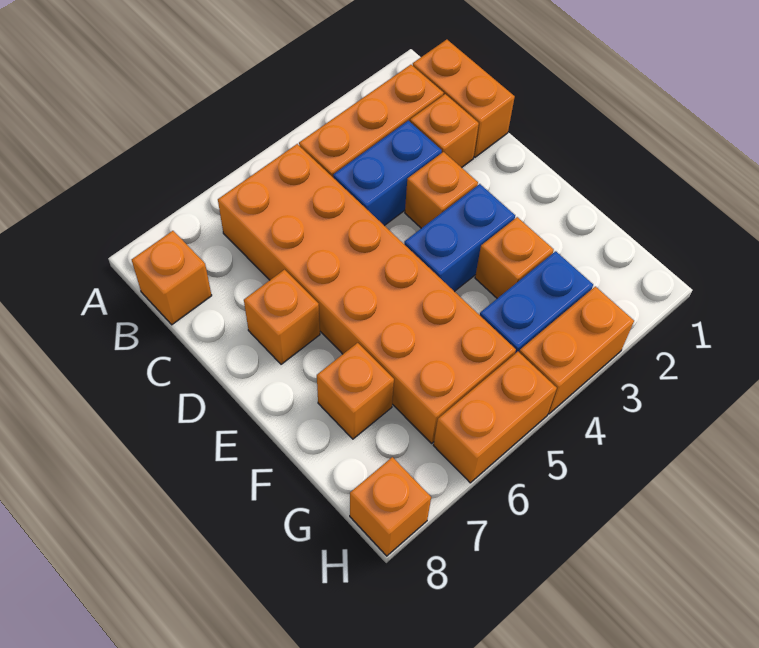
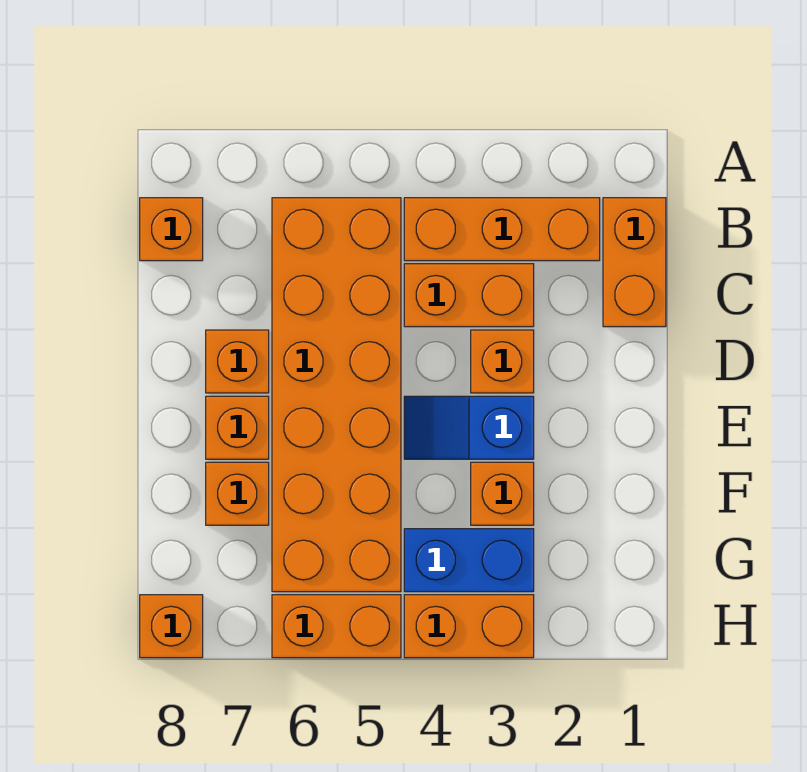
orange 1x1 brick [410,94,479,168] -> orange 1x1 brick moved to [206,396,269,459]
blue 1x2 brick [333,121,442,226] -> orange 1x2 brick [404,264,534,327]
blue 1x2 brick [404,184,515,292] -> blue 1x2 slope [404,396,534,459]

